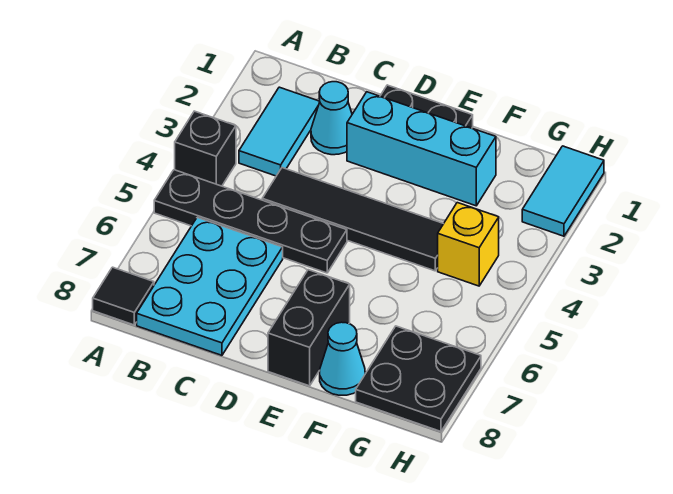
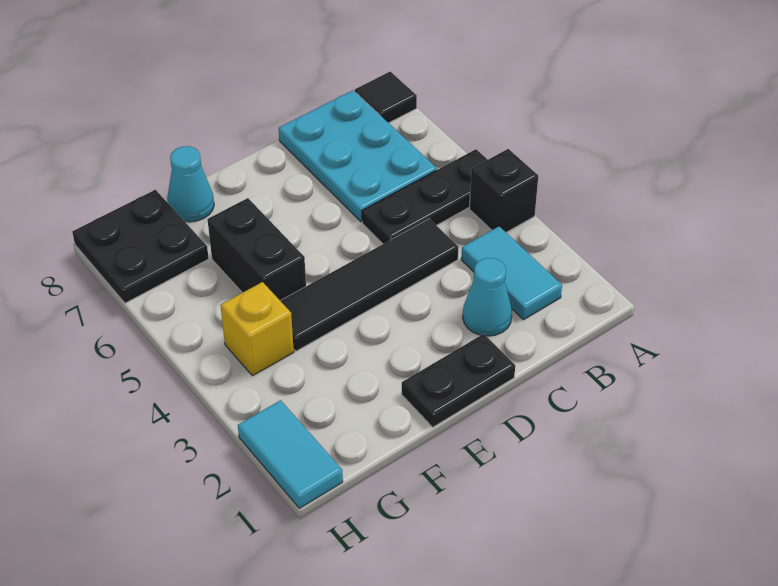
black 1x4 plate [154,170,347,273] -> black 1x3 plate [362,149,488,244]
cyan 1x3 brick [347,92,496,206] -> none
black 1x2 brick [268,270,350,386] -> black 1x2 brick moved to [207,198,306,301]

